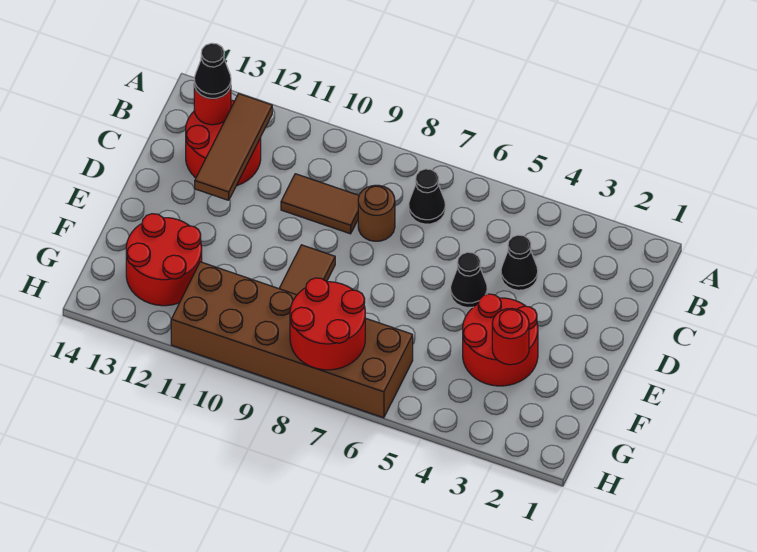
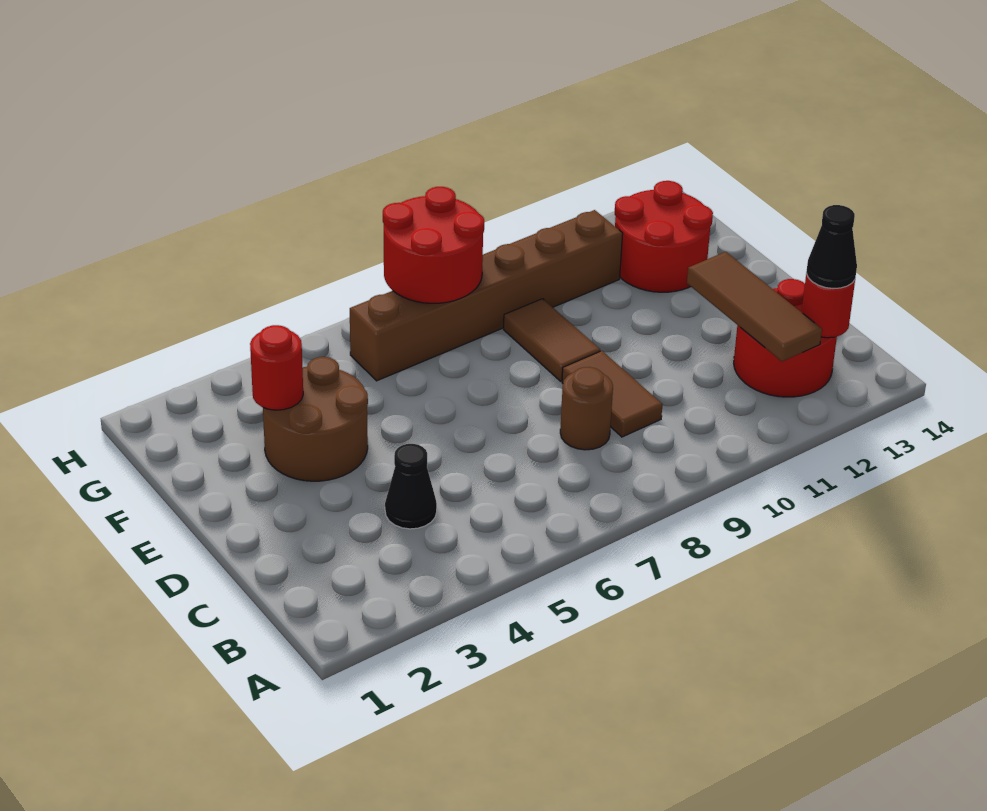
black 1x1 cone [409,169,445,224] -> none
brown 1x2 tile [281,174,359,234] -> brown 1x2 tile turned to [562,351,663,437]
black 1x1 cone [451,252,487,308] -> none
red 2x2 round brick [463,294,538,386] -> brown 2x2 round brick [263,357,368,481]
brown 2x6 brick [171,262,413,418] -> brown 1x6 brick [350,210,623,381]

